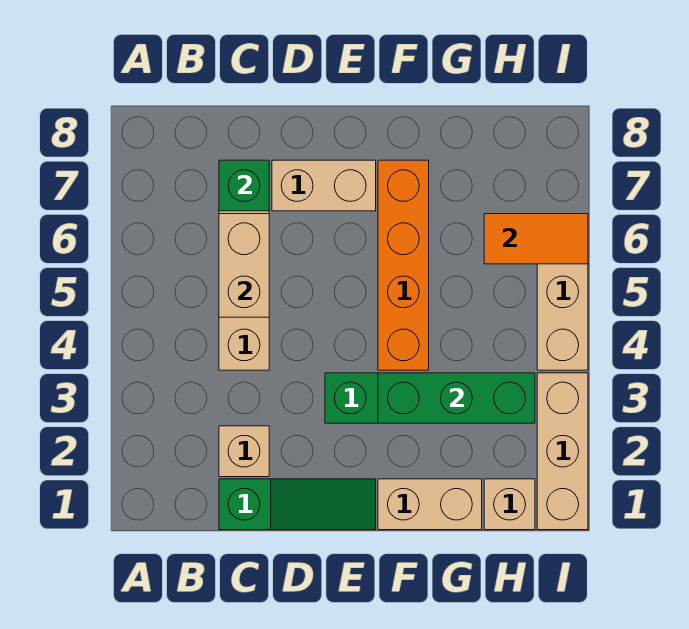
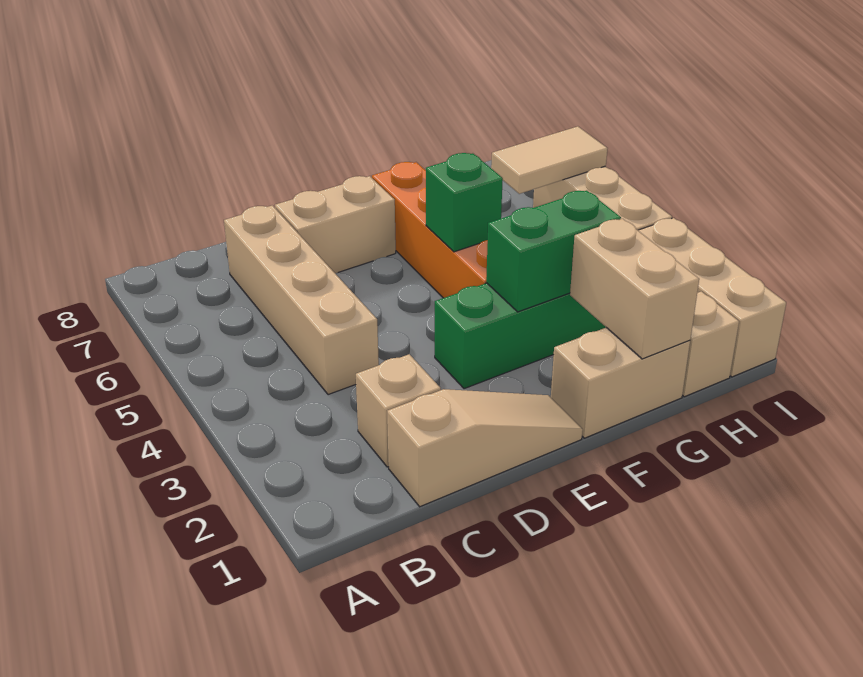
green 1x3 slope [219,479,376,530] -> tan 1x3 slope [387,389,583,507]
tan 1x2 brick [219,214,269,317] -> tan 1x2 brick moved to [570,219,699,359]
green 1x1 brick [219,160,269,211] -> green 1x1 brick moved to [426,153,503,252]
green 1x3 brick [378,373,535,423] -> green 1x2 brick [486,191,621,312]
orange 1x2 tile [484,214,588,264] -> tan 1x2 tile [491,126,608,194]

